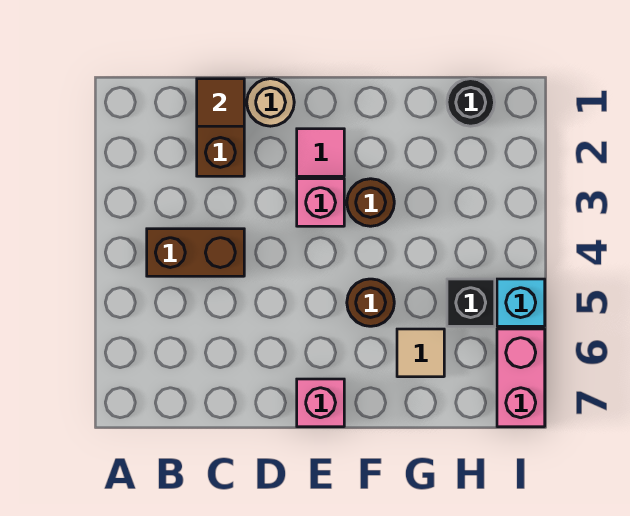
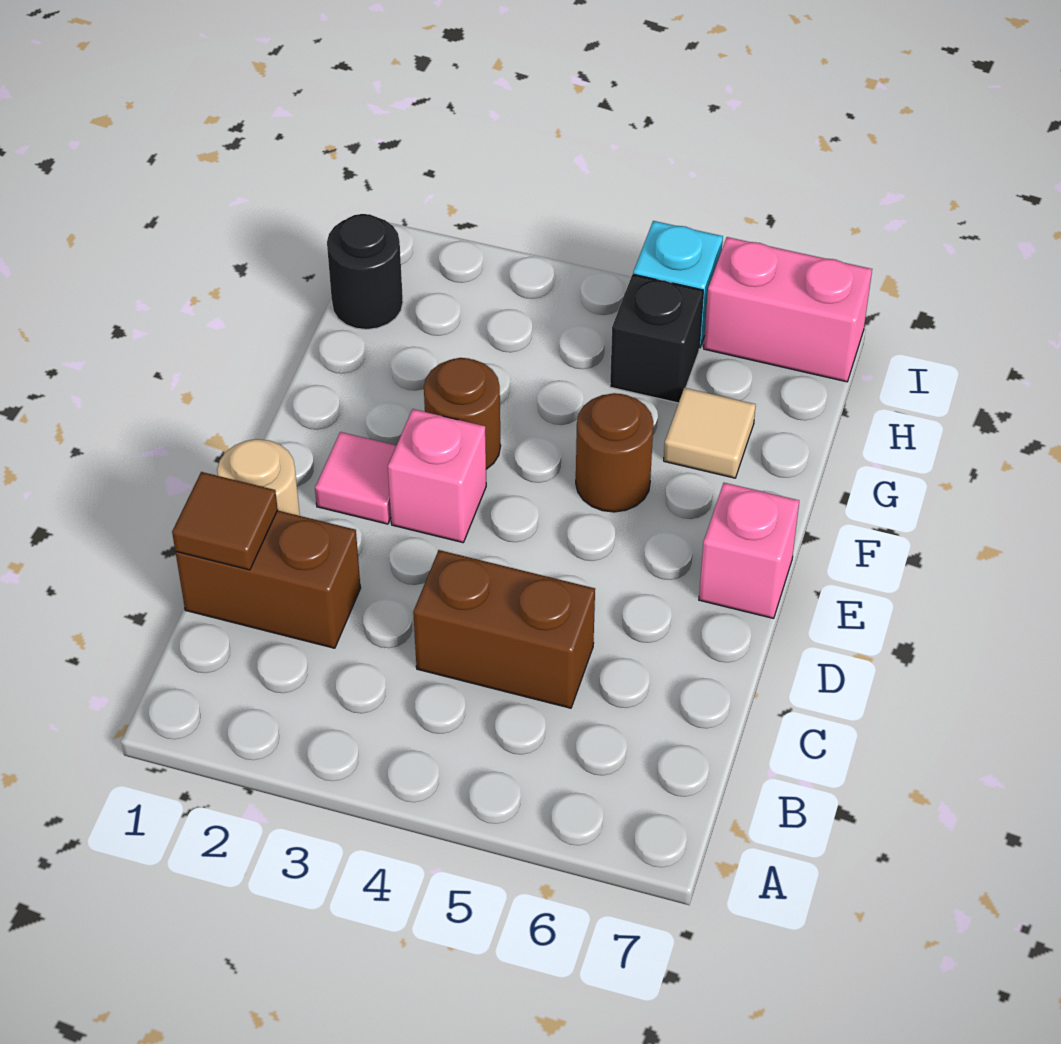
brown 1x2 brick [147,229,244,276] -> brown 1x2 brick turned to [413,550,595,708]

